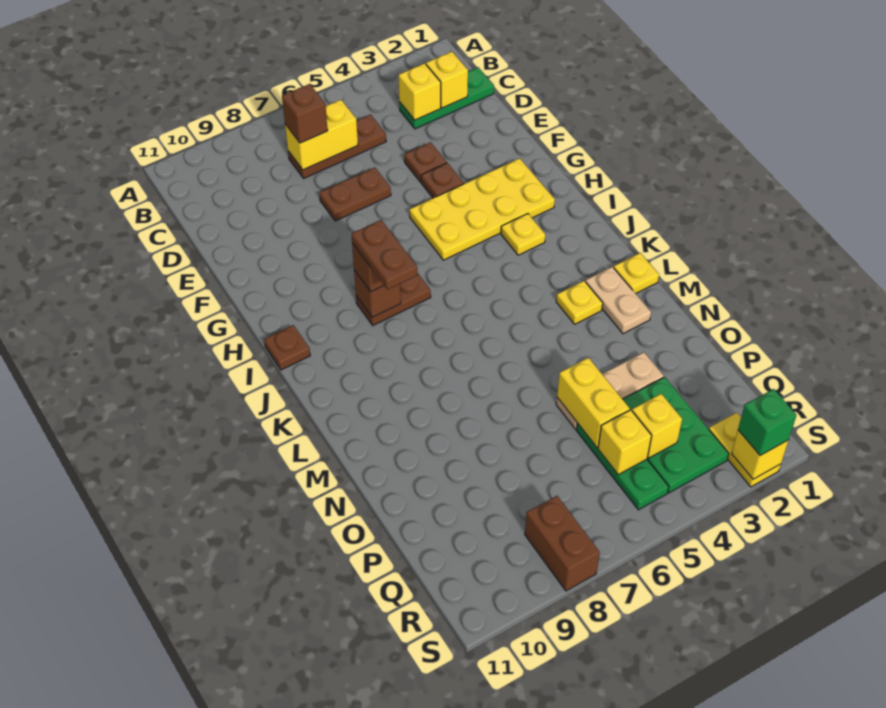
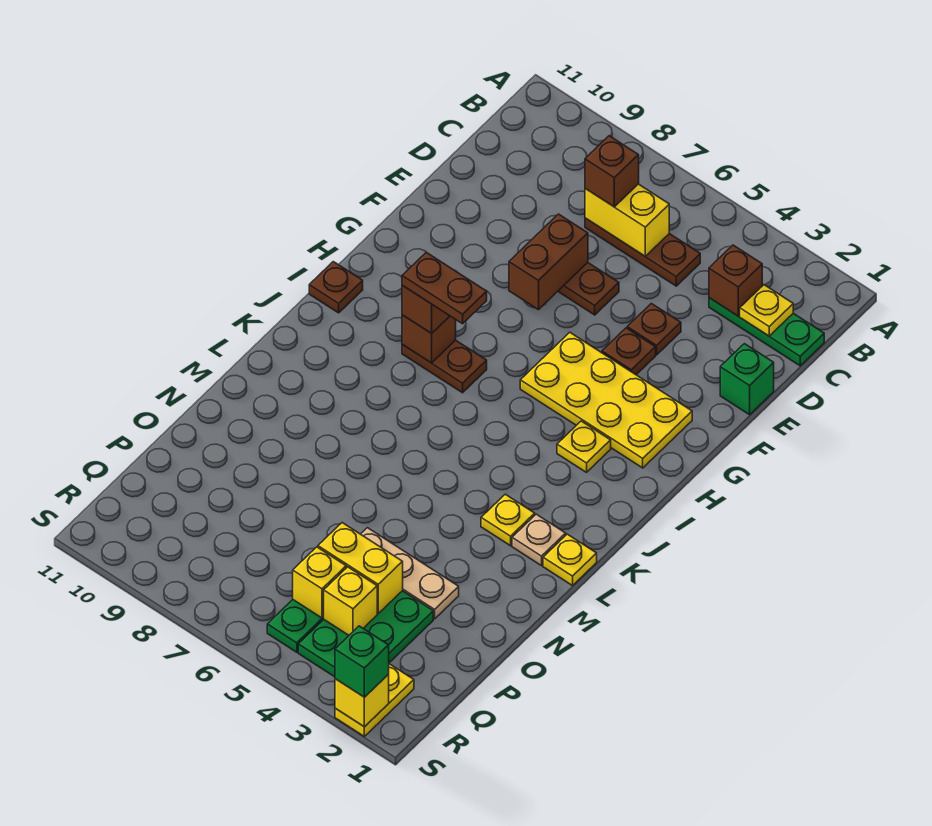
yellow 1x1 brick [426,52,468,108] -> yellow 1x1 plate [740,285,793,336]
yellow 1x1 brick [399,63,441,120] -> brown 1x1 brick [709,245,762,316]
none -> green 1x1 brick [720,344,774,415]
brown 1x2 plate [352,220,418,290] -> brown 1x2 plate turned to [402,252,487,324]
tan 1x2 plate [585,267,651,334] -> tan 1x1 plate [512,514,566,566]
yellow 1x2 brick [557,358,630,448] -> yellow 1x2 brick turned to [318,523,403,613]
brown 1x2 brick [525,496,600,591] -> brown 1x2 brick moved to [509,214,588,310]

